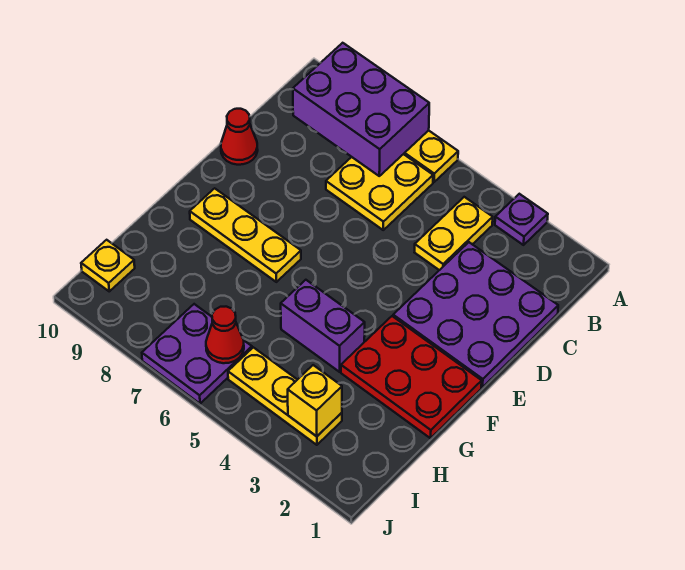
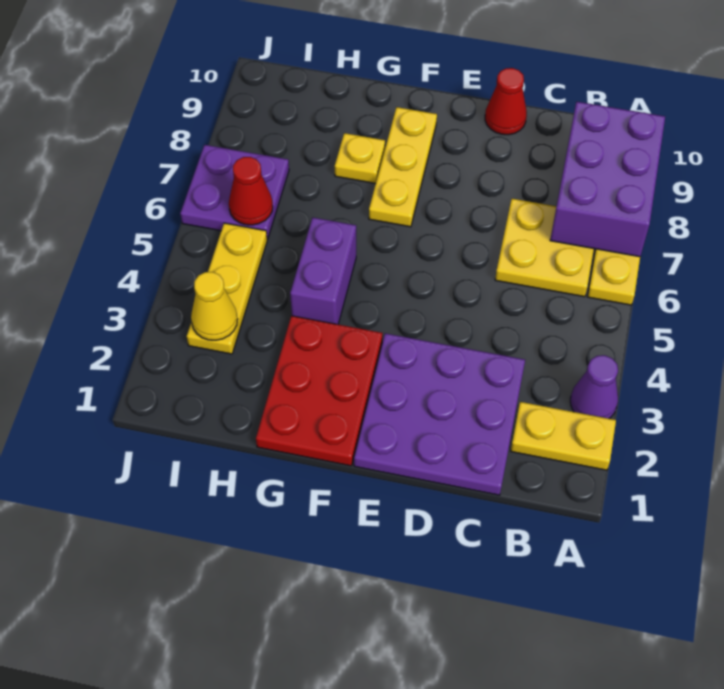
purple 1x1 plate [495,194,548,245] -> purple 1x1 cone [570,355,618,419]
yellow 1x2 plate [415,197,493,270] -> yellow 1x2 plate moved to [511,402,616,470]
yellow 1x1 brick [288,365,342,436] -> yellow 1x1 cone [191,272,238,340]
yellow 1x1 plate [81,240,135,291] -> yellow 1x1 plate moved to [335,133,385,184]

